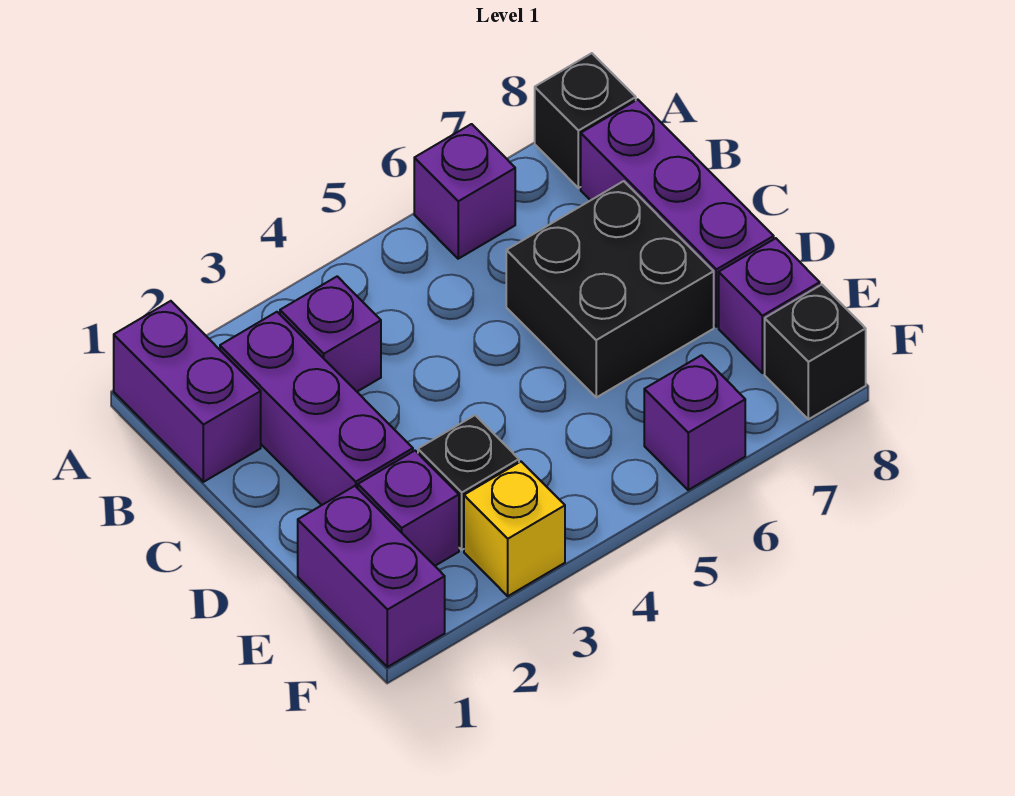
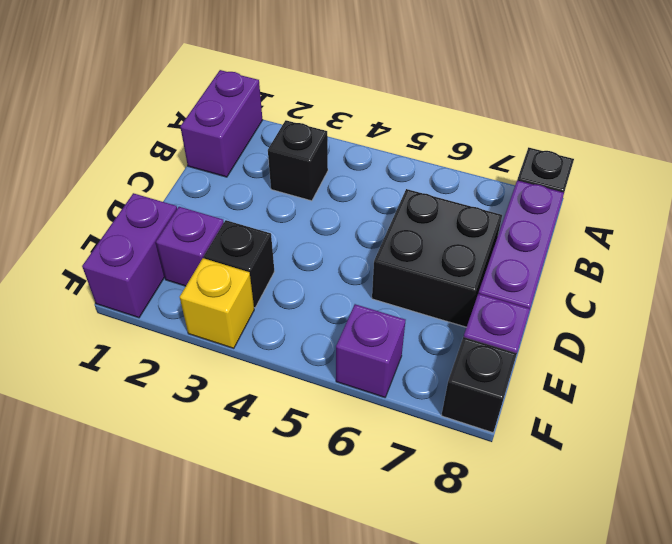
purple 1x1 brick [414,124,515,259] -> none
purple 1x3 brick [220,312,413,505] -> none
purple 1x1 brick [280,276,381,392] -> black 1x1 brick [268,120,328,201]

